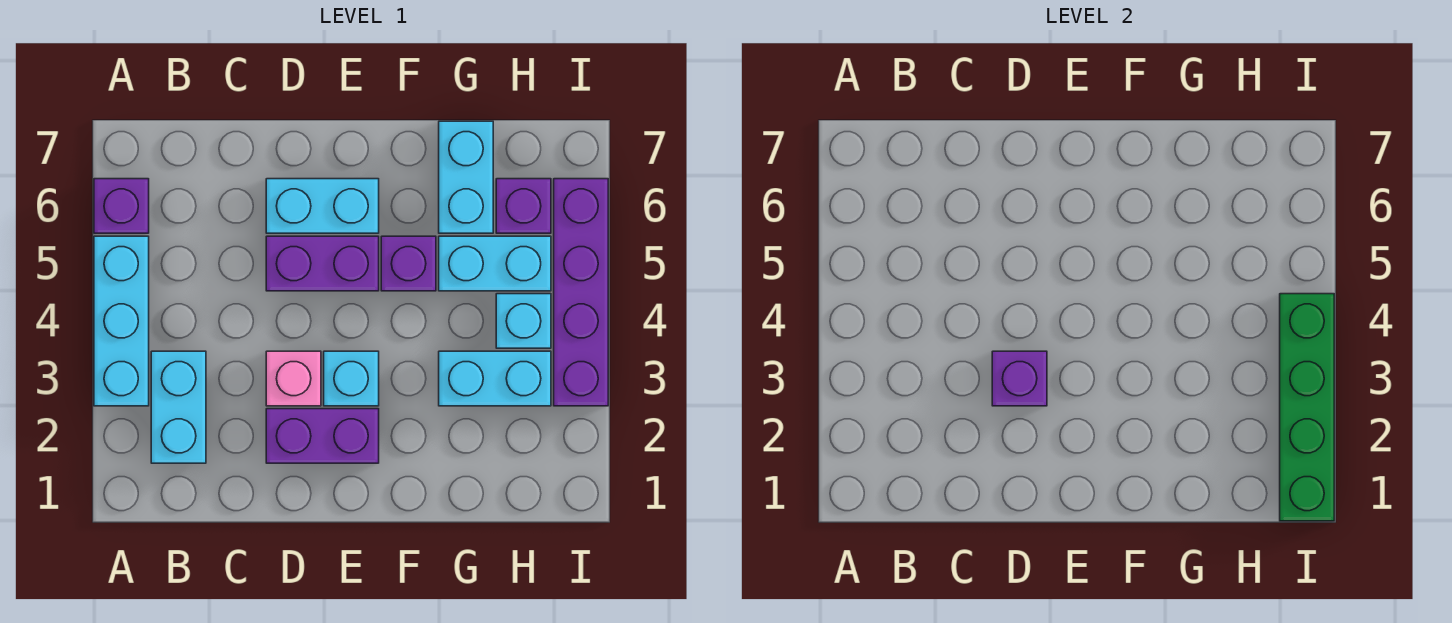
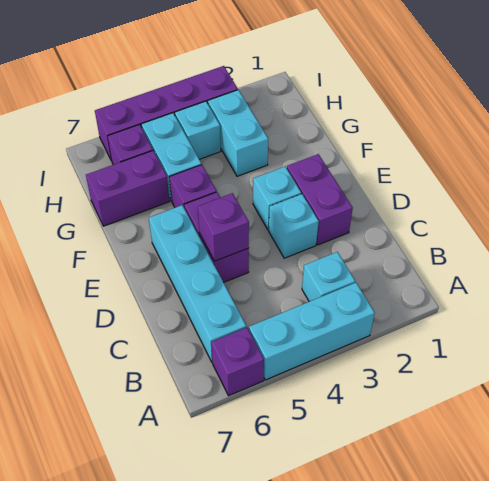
cyan 1x2 brick [151,351,206,463] -> cyan 1x1 brick [302,252,355,302]
pink 1x1 brick [266,351,321,406] -> cyan 1x1 brick [269,194,319,258]
purple 1x1 brick [992,351,1047,406] -> purple 1x1 brick moved to [198,193,249,261]
cyan 1x2 brick [266,179,379,233] -> cyan 1x4 brick [149,205,246,362]
cyan 1x2 brick [439,121,493,233] -> purple 1x2 brick [86,151,170,226]
green 1x4 brick [1280,294,1334,521] -> none

